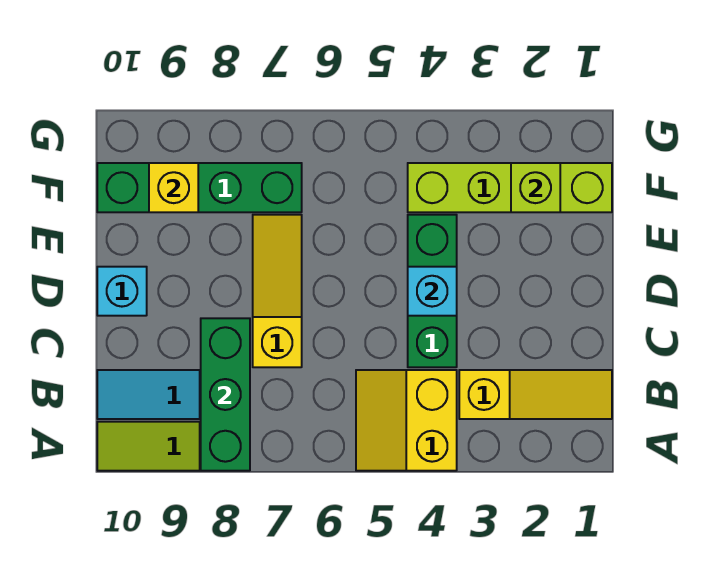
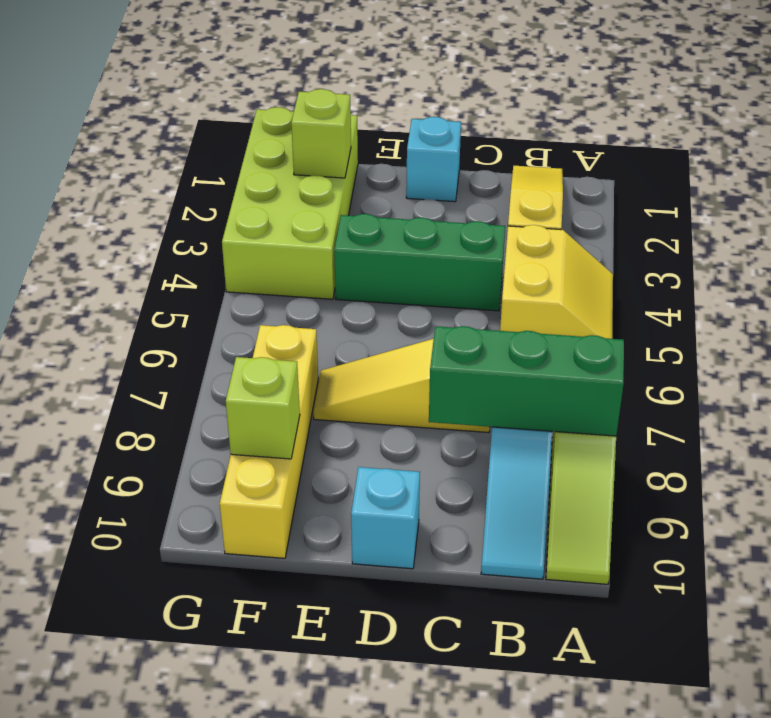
yellow 2x2 slope [356,370,457,471] -> yellow 2x2 slope turned to [500,225,613,339]
cyan 1x1 brick [408,267,457,316] -> cyan 1x1 brick moved to [406,117,461,202]
lime 1x4 brick [408,163,612,212] -> lime 2x4 brick [222,107,358,299]
green 1x4 brick [97,163,302,212] -> yellow 1x4 brick [220,325,318,558]
yellow 1x1 brick [149,163,198,212] -> lime 1x1 brick [226,357,300,459]

